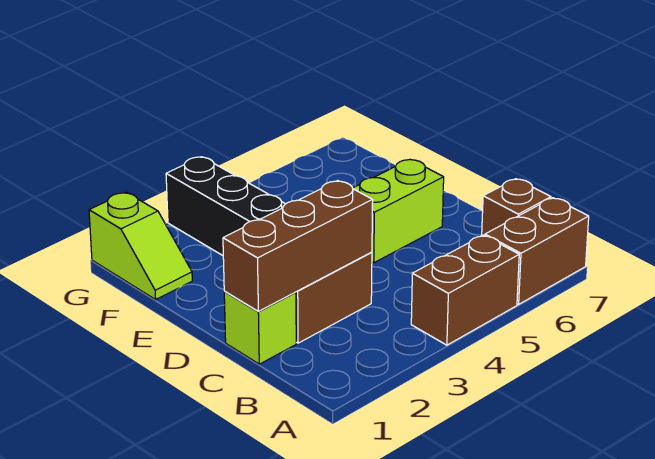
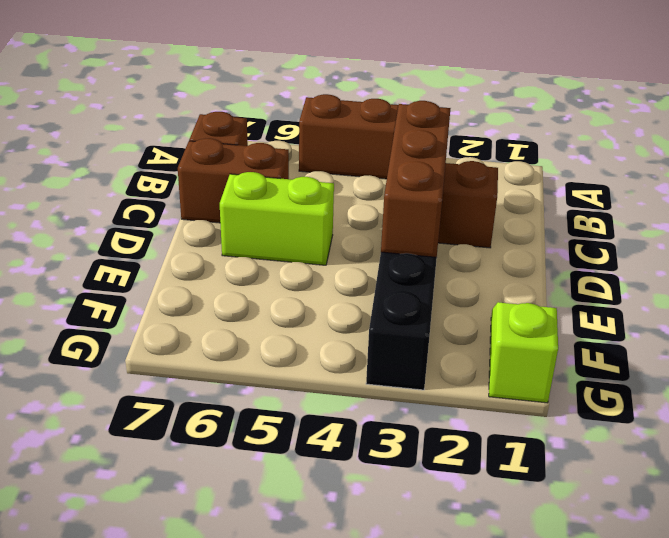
brown 1x2 brick [485,198,589,304] -> brown 1x2 brick moved to [178,138,289,223]
lime 1x1 brick [224,292,296,364] -> none
brown 1x3 brick [223,181,373,311] -> brown 1x3 brick turned to [381,101,451,257]

